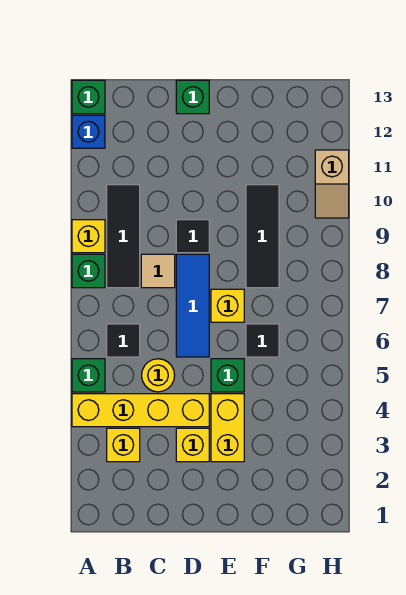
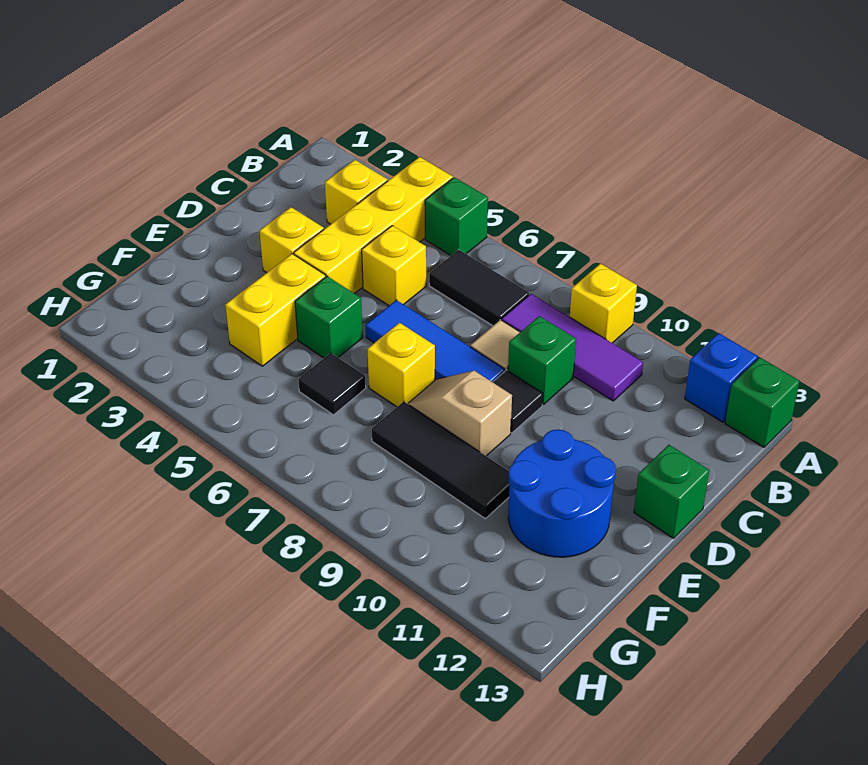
green 1x1 brick [72,254,105,288] -> green 1x1 brick moved to [508,316,576,404]
black 1x1 tile [107,324,140,357] -> black 1x2 tile [429,250,529,326]
black 1x3 tile [107,185,140,288] -> purple 1x3 tile [502,294,643,401]
yellow 1x1 round brick [142,359,175,392] -> yellow 1x1 brick [362,226,426,305]
yellow 1x2 brick [211,394,244,462] -> yellow 1x2 brick turned to [225,254,326,366]
none -> blue 2x2 round brick [508,430,616,557]
tan 1x2 slope [315,150,349,218] -> tan 1x2 slope moved to [408,371,512,456]

